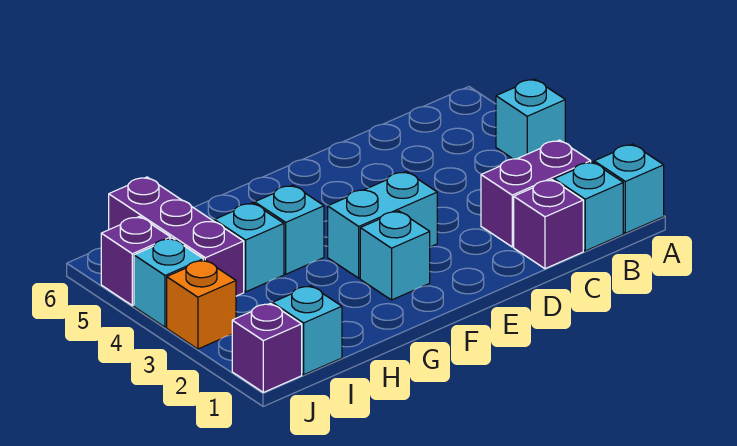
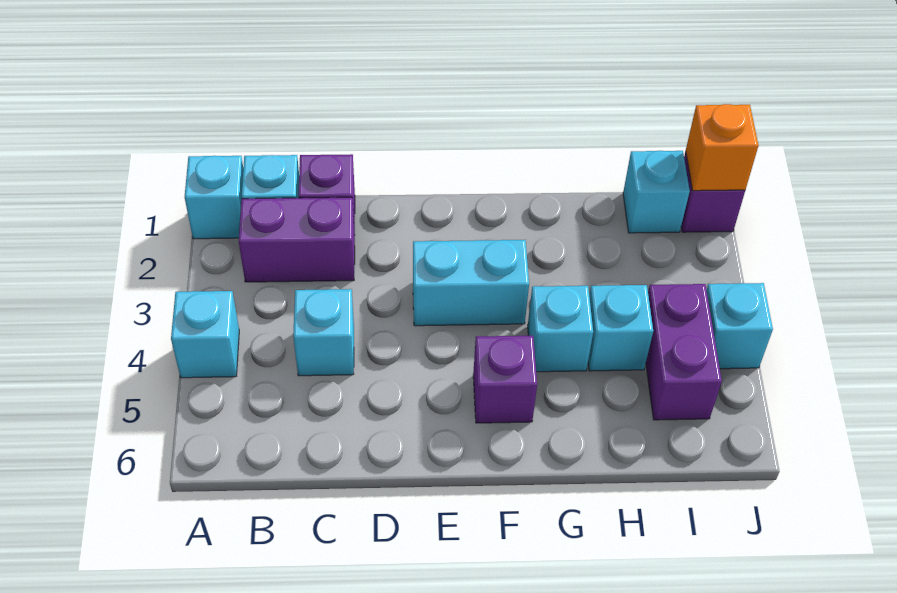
cyan 1x1 brick [360,211,430,300] -> cyan 1x1 brick moved to [293,289,354,376]
purple 1x3 brick [109,177,244,296] -> purple 1x2 brick [646,284,722,420]
orange 1x1 brick [167,260,236,349] -> orange 1x1 brick moved to [686,104,759,191]
purple 1x1 brick [101,216,171,306] -> purple 1x1 brick moved to [473,336,537,423]

